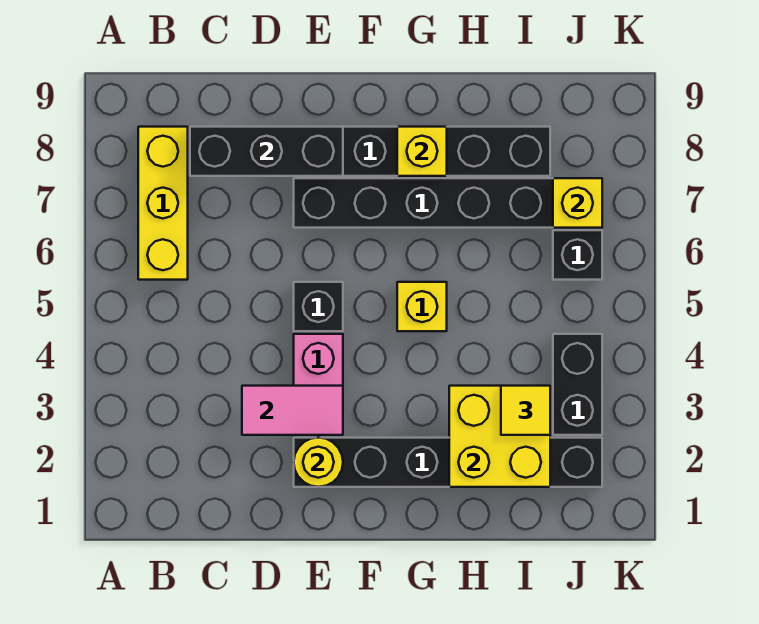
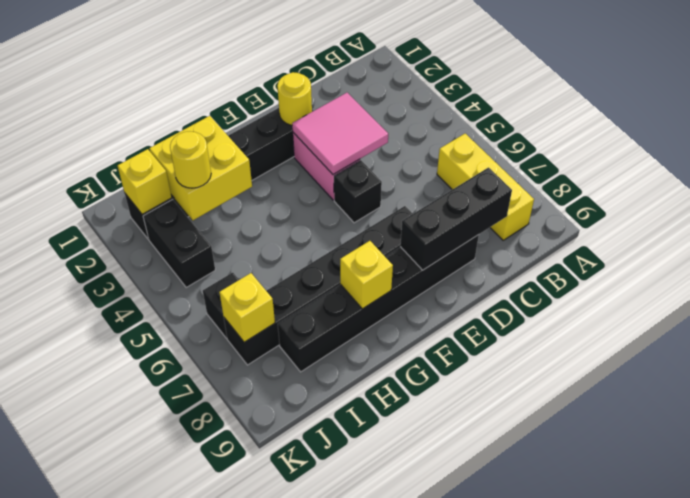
pink 1x2 tile [242,386,343,435] -> pink 2x2 tile [292,93,388,174]
yellow 1x1 brick [397,282,447,331] -> yellow 1x1 brick moved to [118,149,172,214]
yellow 1x1 tile [501,386,550,435] -> yellow 1x1 round brick [170,131,211,188]

